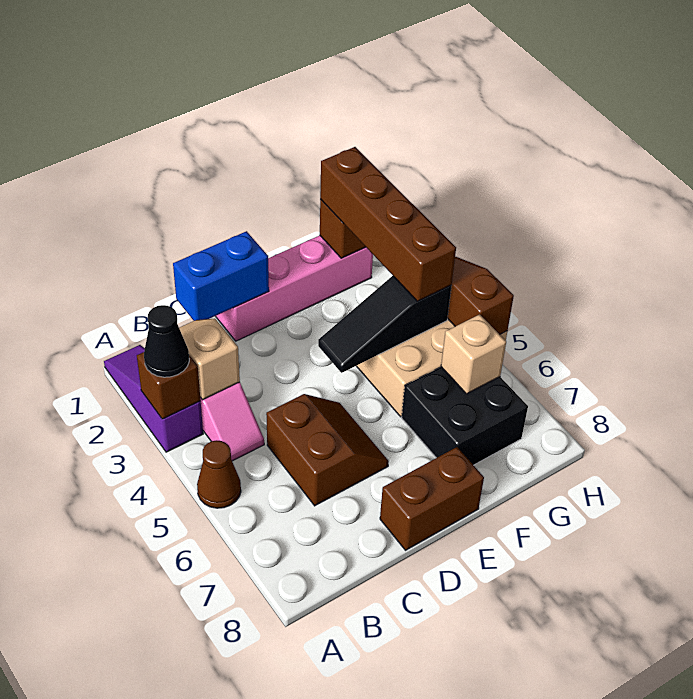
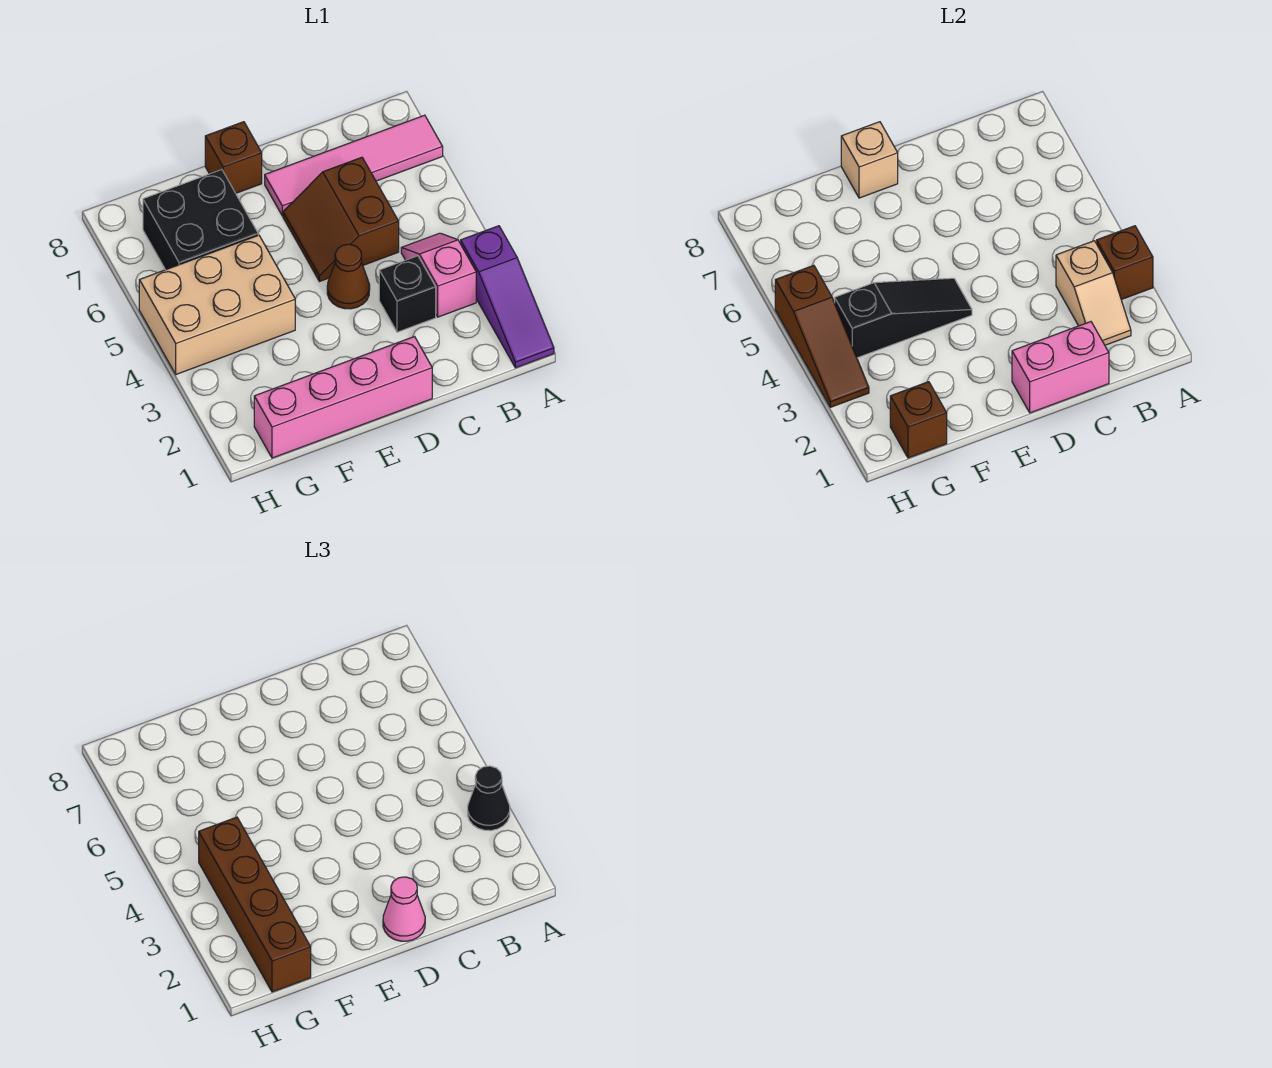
brown 1x1 cone [197,440,241,508] -> brown 1x1 cone moved to [327,244,370,309]
none -> pink 1x4 tile [265,115,443,216]
blue 1x2 brick [173,231,269,321] -> pink 1x2 brick [1012,322,1109,413]
none -> black 1x1 brick [379,256,436,332]
none -> pink 1x1 cone [383,877,425,941]
brown 1x2 brick [380,447,484,550] -> brown 1x1 brick [205,122,262,193]
tan 1x1 brick [441,314,506,394] -> tan 1x1 brick moved to [841,122,898,198]

